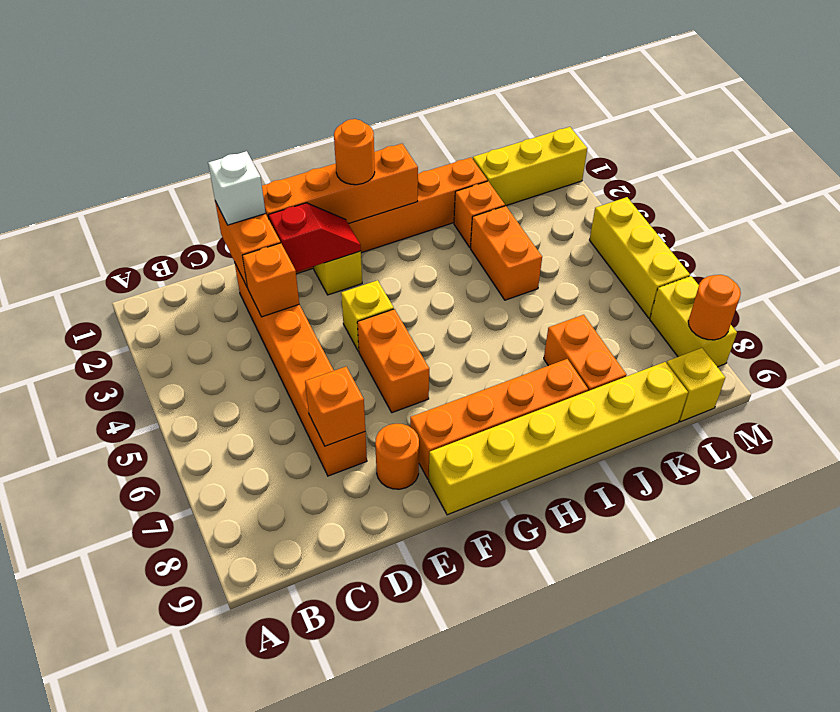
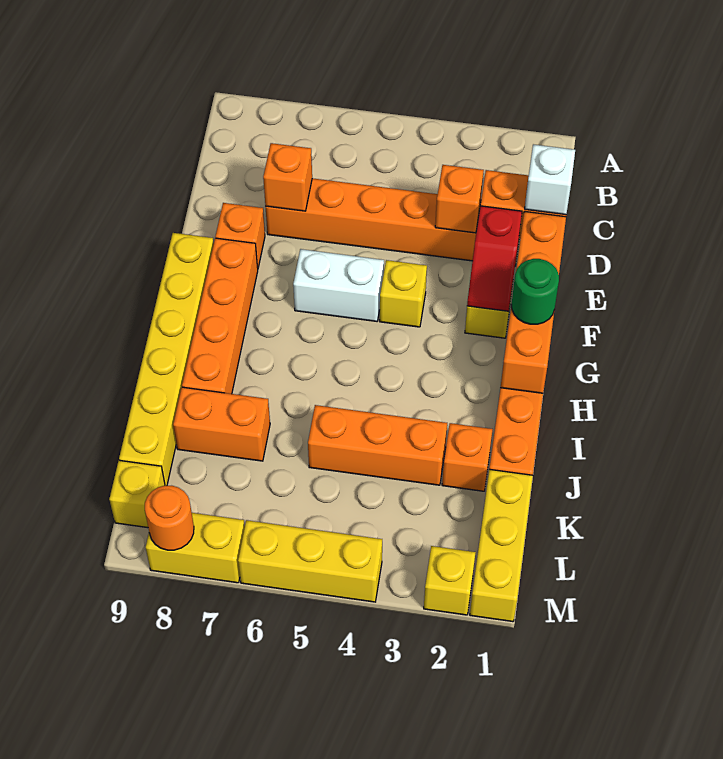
orange 1x1 round brick [375,424,419,489] -> orange 1x1 brick [215,203,265,268]
orange 1x2 brick [357,309,429,413] -> white 1x2 brick [293,249,384,321]
orange 1x1 round brick [334,119,375,185] -> green 1x1 round brick [512,259,559,324]
orange 1x2 brick [471,206,542,300] -> orange 1x3 brick [308,405,447,485]
none -> yellow 1x1 brick [424,546,476,615]

